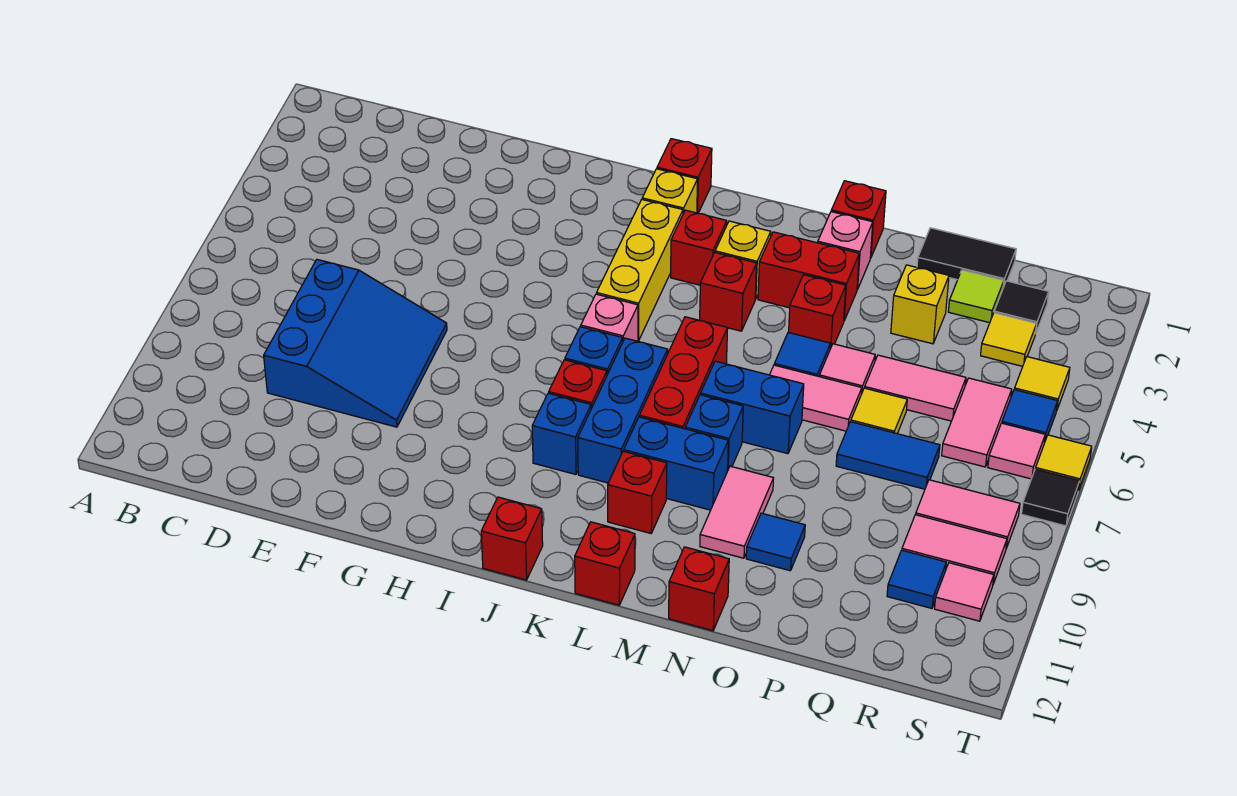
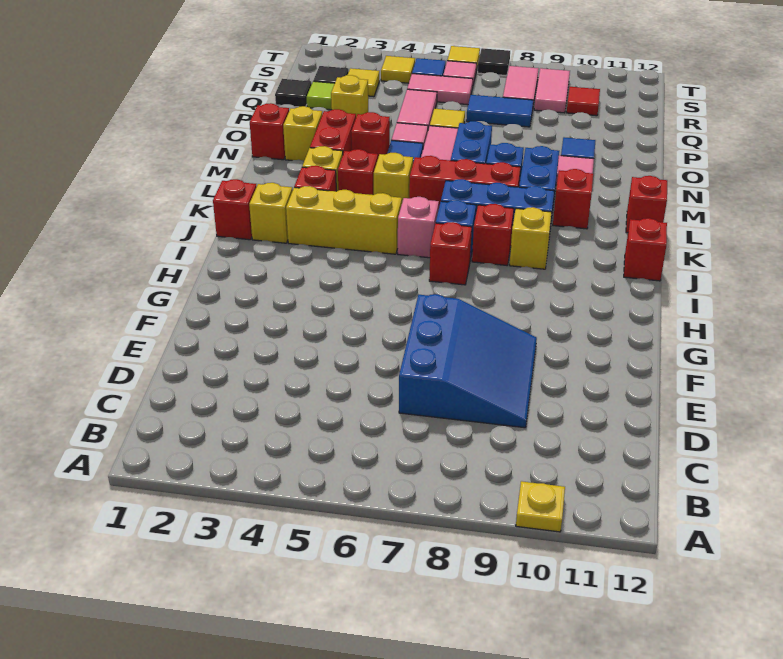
none -> yellow 1x1 plate [516,481,565,532]
blue 3x3 slope [264,260,447,427] -> blue 3x3 slope turned to [399,294,537,428]
blue 1x1 brick [532,393,591,474] -> yellow 1x1 brick [510,207,552,269]
none -> yellow 1x1 brick [374,153,413,202]
pink 1x1 brick [818,212,873,289] -> yellow 1x1 brick [283,106,322,161]
red 1x1 brick [669,547,729,631] -> red 1x1 brick moved to [429,222,472,285]
black 1x2 tile [917,228,1016,287] -> black 1x1 tile [275,79,312,107]
blue 1x2 tile [836,422,940,489] -> blue 1x2 tile turned to [466,95,533,127]
blue 1x1 tile [887,550,946,608] -> red 1x1 tile [567,87,600,116]
pink 1x1 tile [935,563,994,621] -> none

